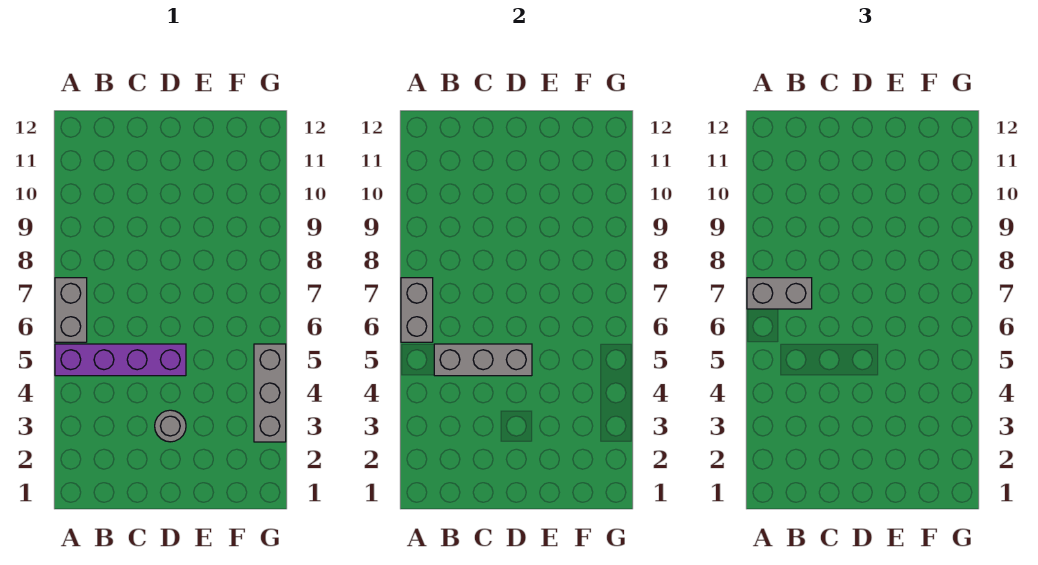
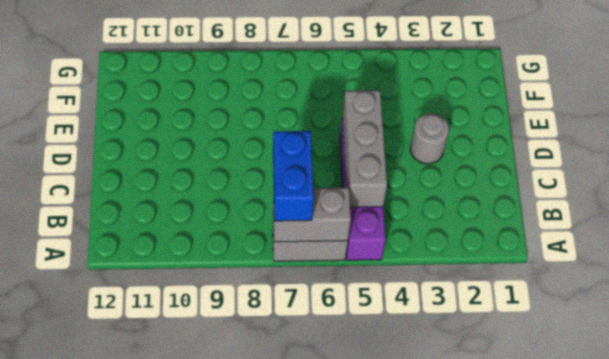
grey 1x2 brick [747,278,812,309] -> blue 1x2 brick [273,131,314,221]
grey 1x3 brick [254,344,286,442] -> none

